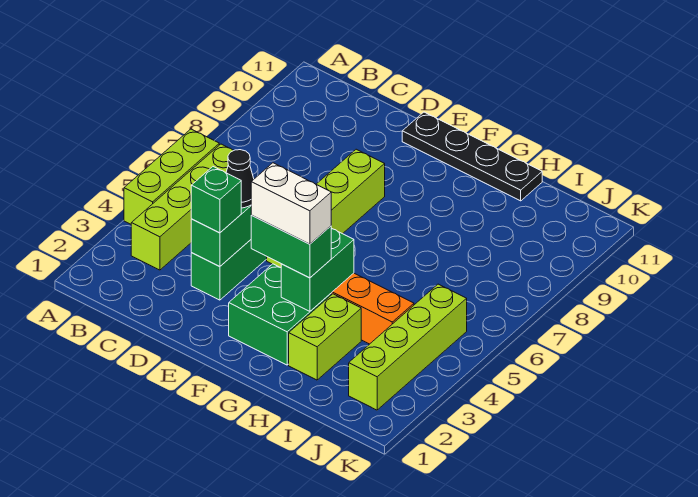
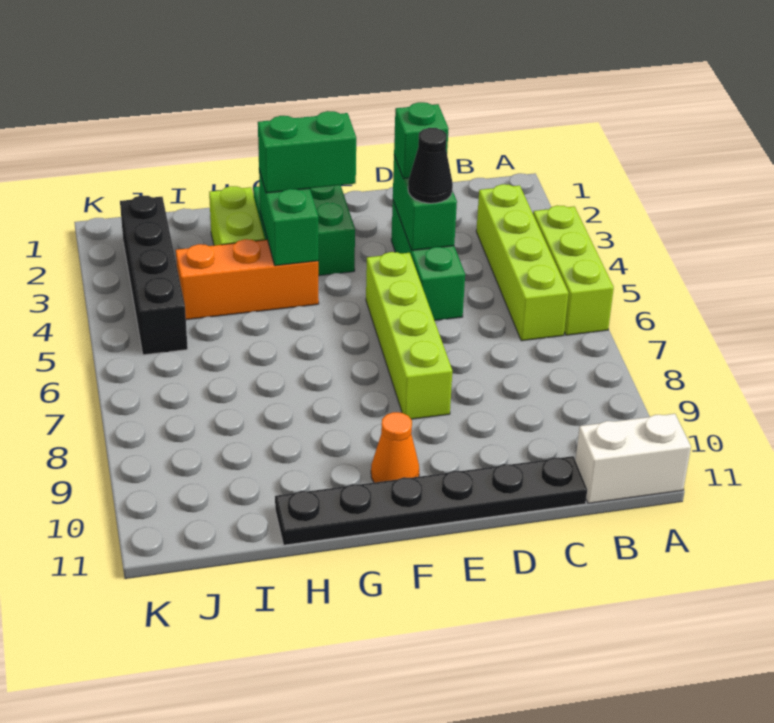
black 1x4 plate [402,112,542,201] -> black 1x6 plate [275,456,587,545]
white 1x2 brick [251,163,331,244] -> white 1x2 brick moved to [575,414,691,503]
none -> orange 1x1 cone [371,412,419,483]
lime 1x4 brick [349,284,467,410] -> black 1x4 brick [120,195,188,355]

